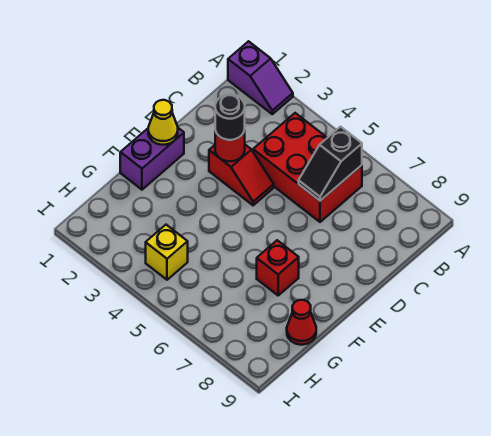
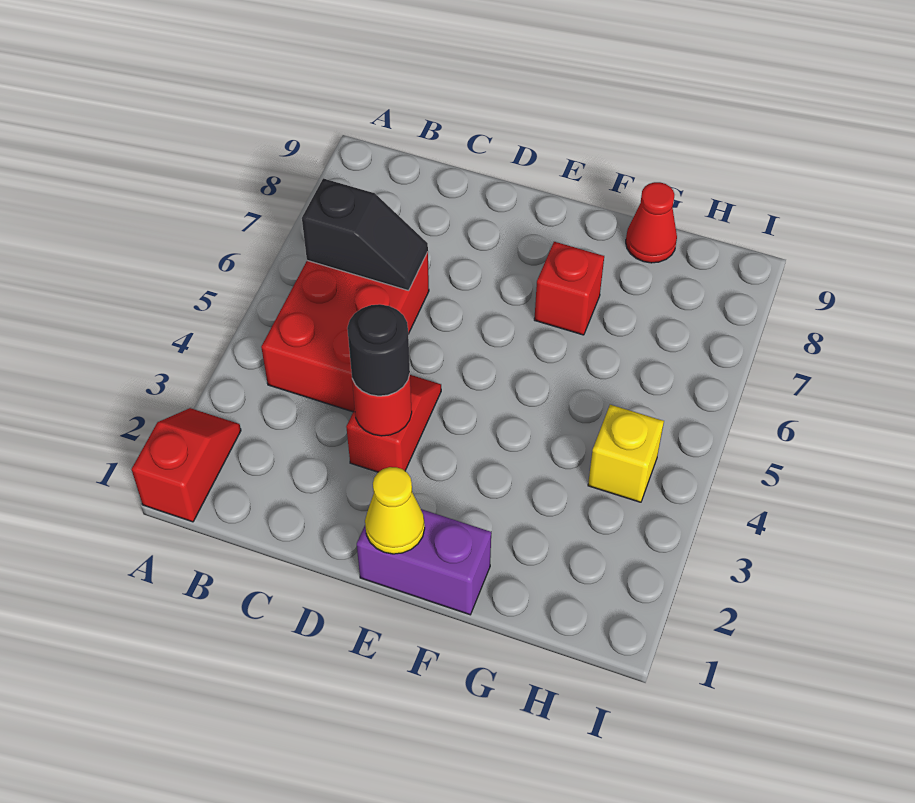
purple 1x2 slope [228,41,293,114] -> red 1x2 slope [131,408,241,522]

